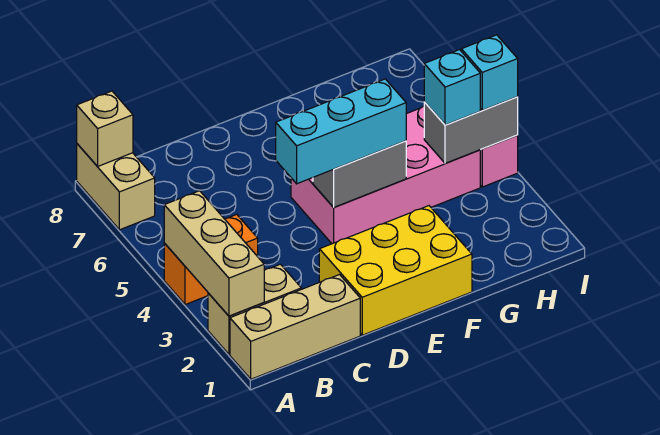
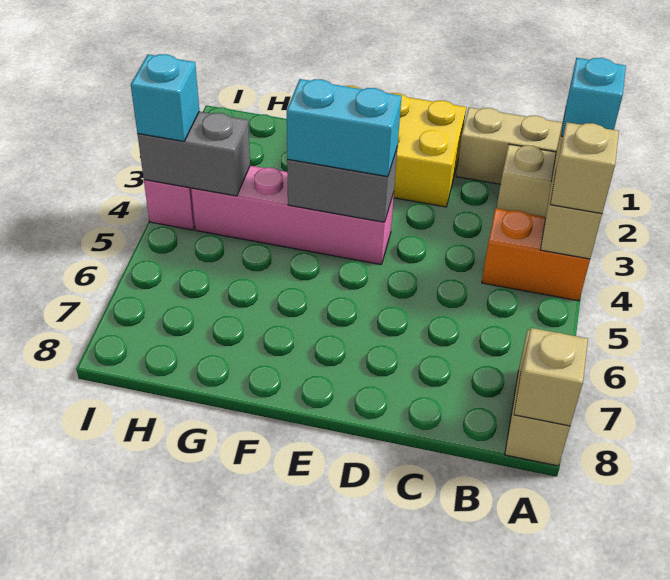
none -> tan 1x1 brick [550,122,619,214]
cyan 1x3 brick [276,79,406,184] -> cyan 1x2 brick [287,79,402,177]
pink 2x4 brick [291,106,480,244] -> pink 1x4 brick [191,166,394,264]
cyan 1x1 brick [424,50,480,125] -> cyan 1x1 brick moved to [561,58,626,136]

